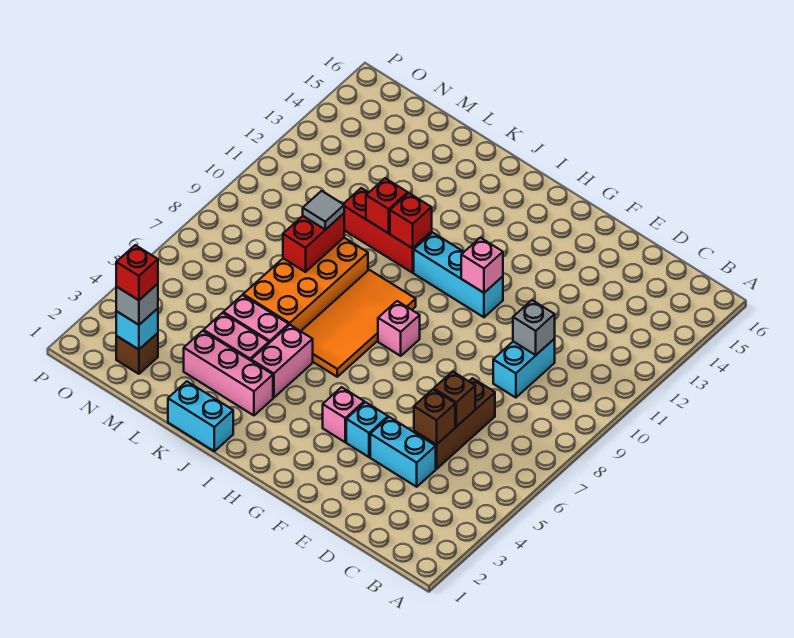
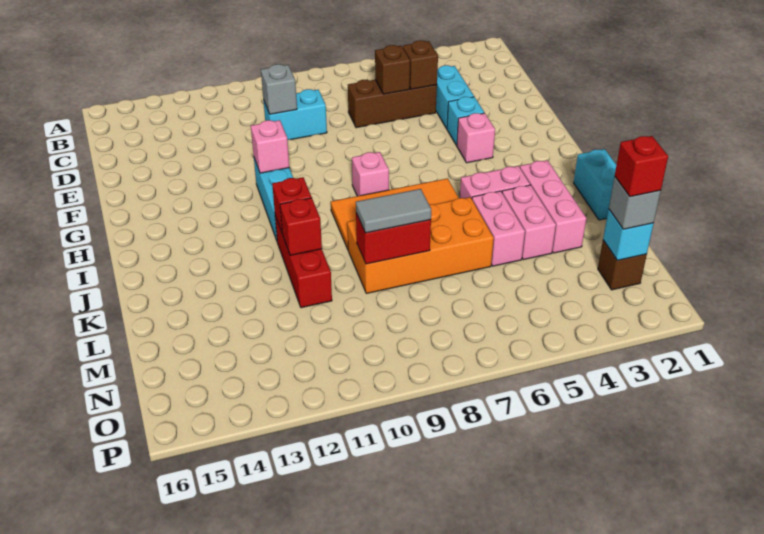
grey 1x1 tile [303,191,344,230] -> grey 1x2 tile [356,189,431,233]

